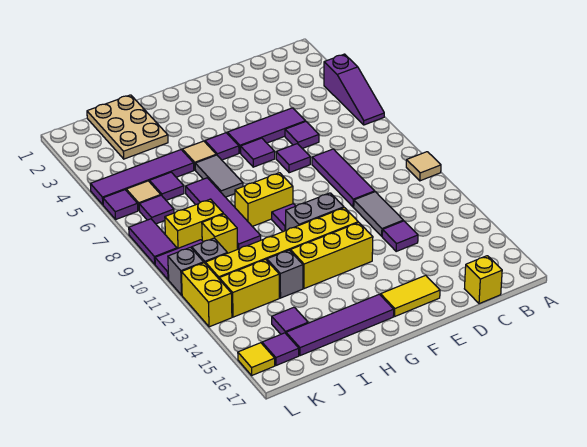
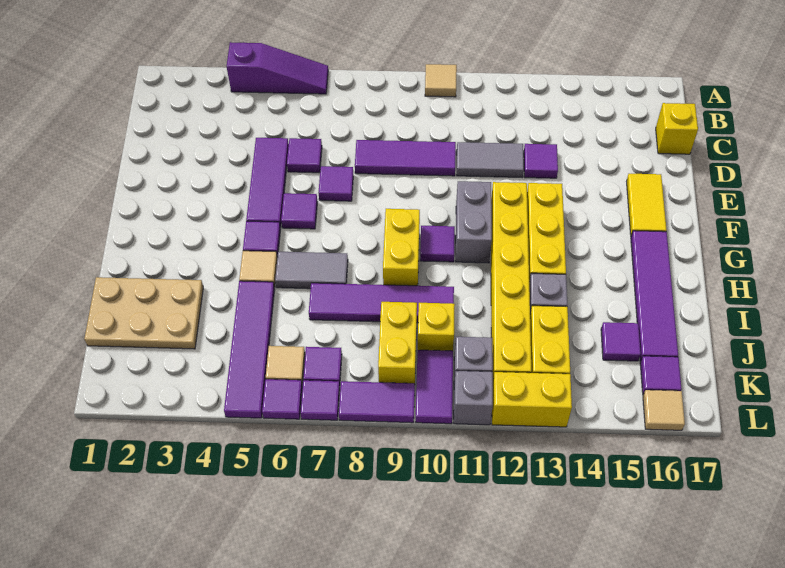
purple 1x1 tile [150,172,184,200] -> purple 1x1 tile moved to [300,380,340,420]
yellow 1x1 tile [238,343,275,375] -> tan 1x1 tile [643,390,685,430]

